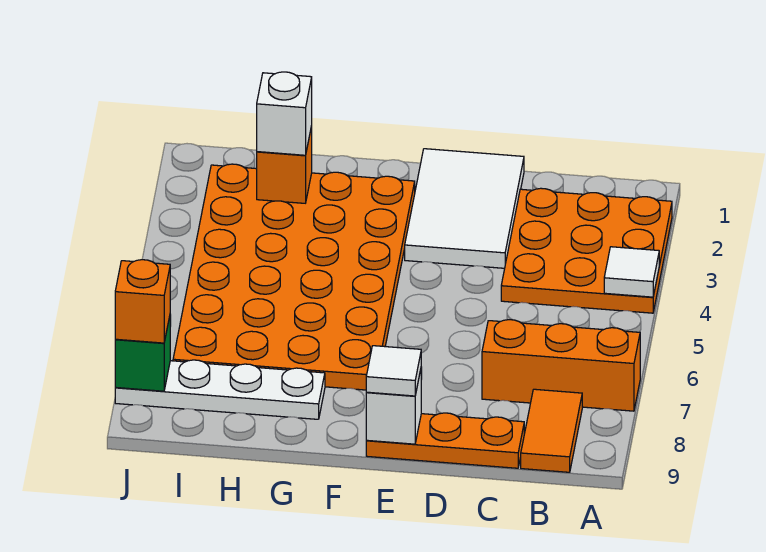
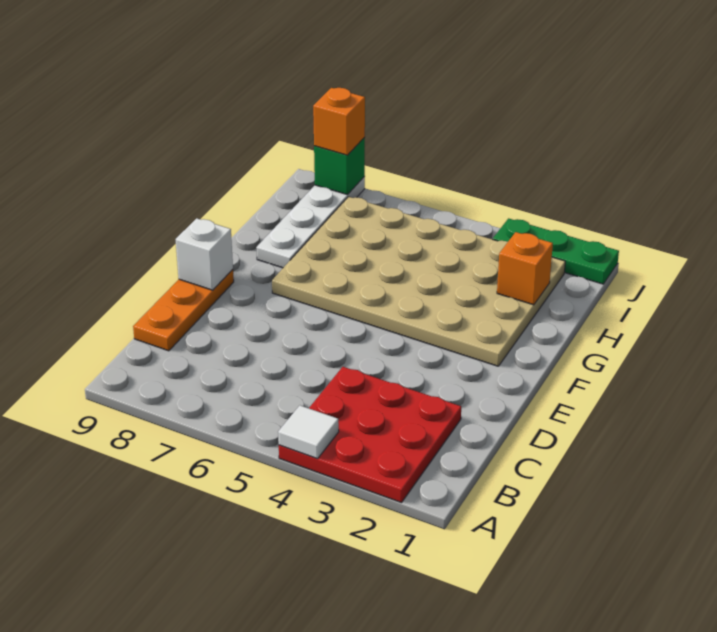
orange 3x3 plate [501,188,672,313] -> red 3x3 plate [279,367,461,503]
orange 1x3 brick [482,320,640,411] -> none
orange 1x2 tile [521,389,582,472] -> none
white 2x3 tile [405,149,524,268] -> none
white 1x1 tile [366,346,421,396] -> none
orange 4x6 plate [173,164,415,390] -> tan 4x6 plate [272,197,565,366]
white 1x1 brick [257,72,312,155] -> none
none -> green 1x3 plate [493,218,619,284]

